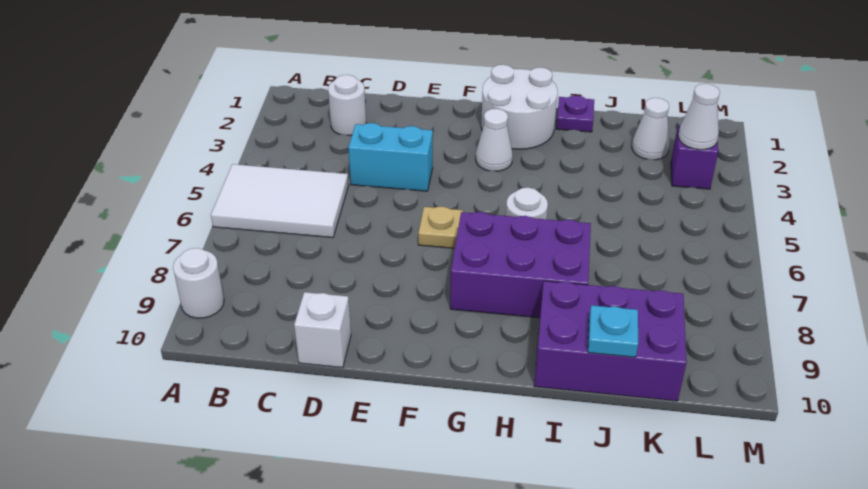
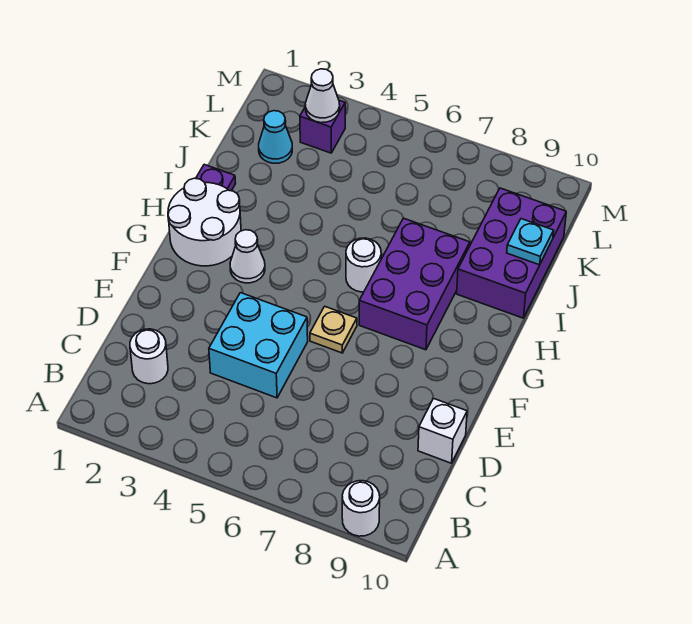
white 2x3 tile [211,164,349,238] -> none
cyan 1x2 brick [348,123,433,191] -> cyan 2x2 brick [209,293,308,398]
white 1x1 cone [632,98,670,160] -> cyan 1x1 cone [259,111,292,163]

